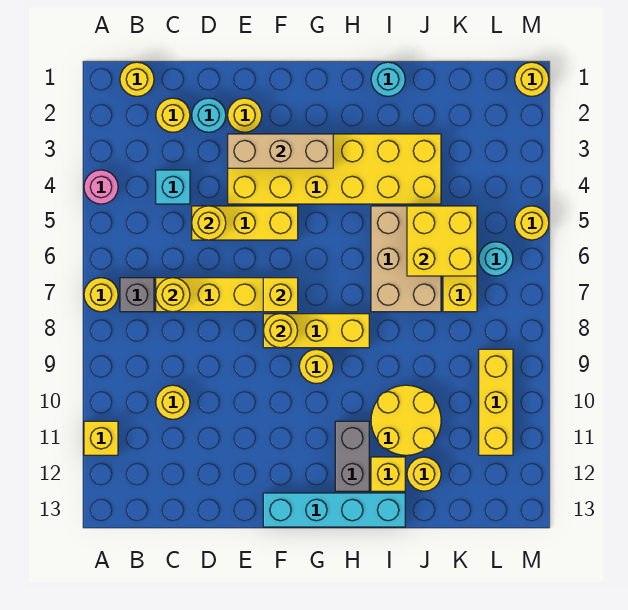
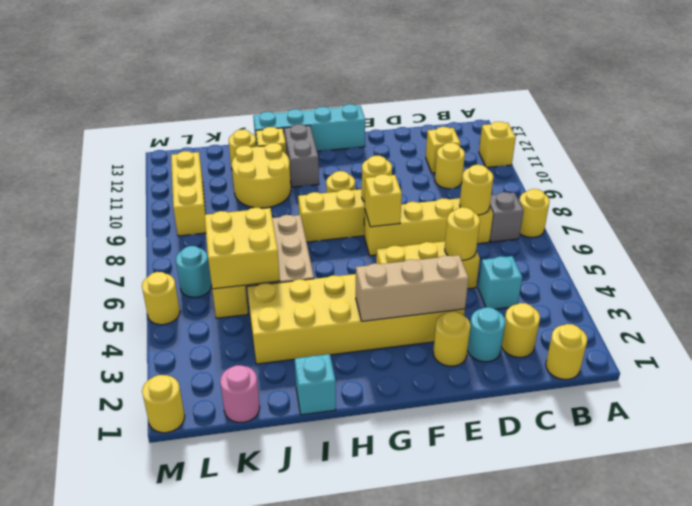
pink 1x1 round brick [84,170,118,204] -> pink 1x1 round brick moved to [220,365,260,422]
none -> yellow 1x1 brick [426,127,460,173]
cyan 1x1 round brick [371,62,405,96] -> cyan 1x1 brick [295,354,336,415]

